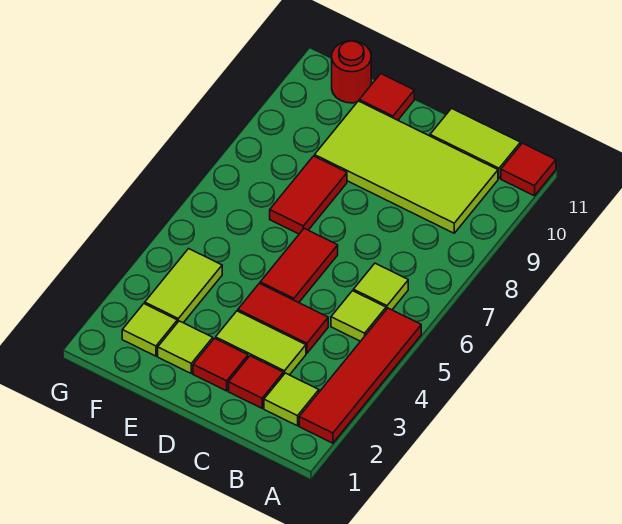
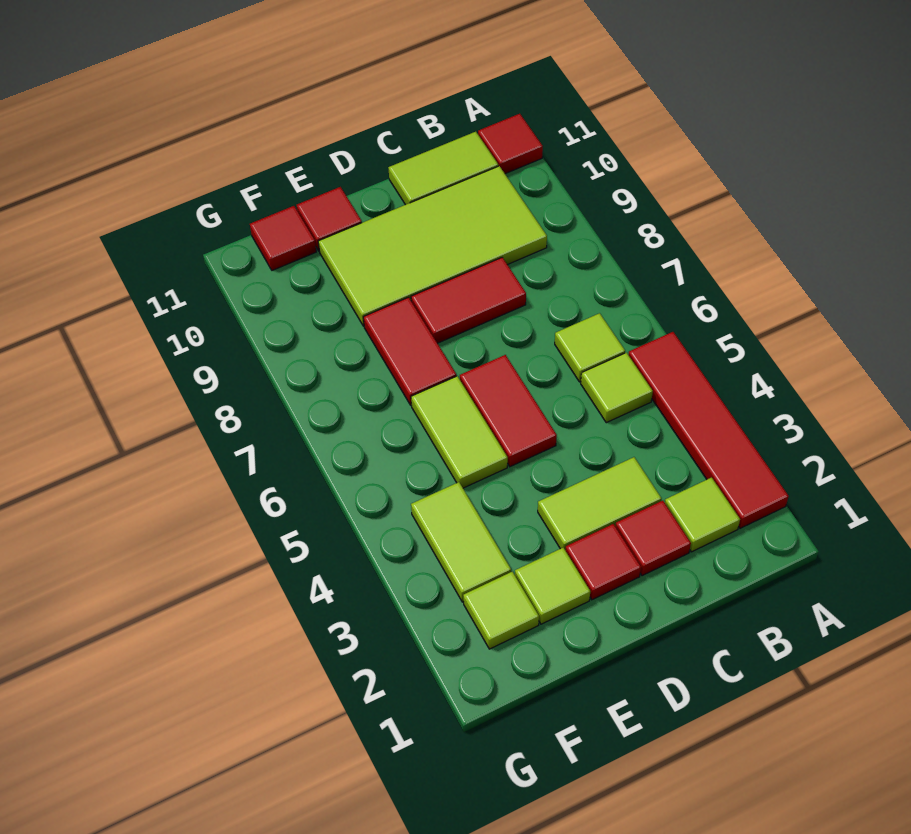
red 1x2 tile [238,283,328,353] -> red 1x2 tile moved to [411,257,526,343]
none -> lime 1x2 tile [411,376,508,488]
red 1x1 round brick [332,41,371,103] -> red 1x1 tile [250,206,316,270]

